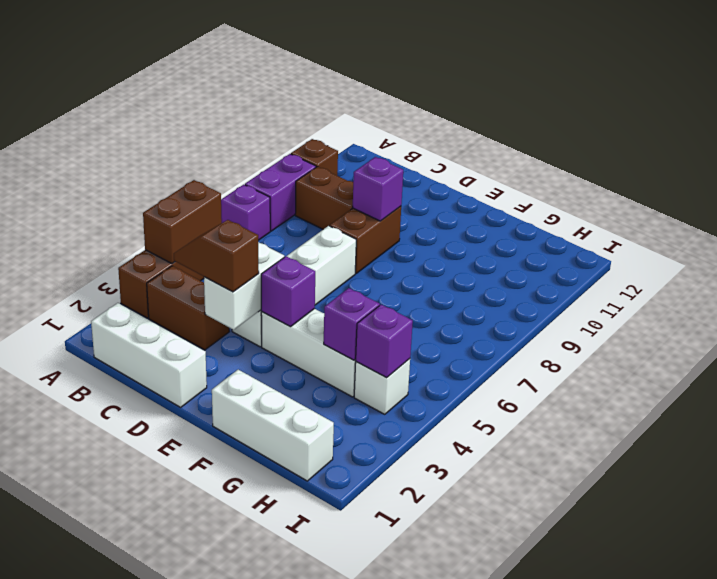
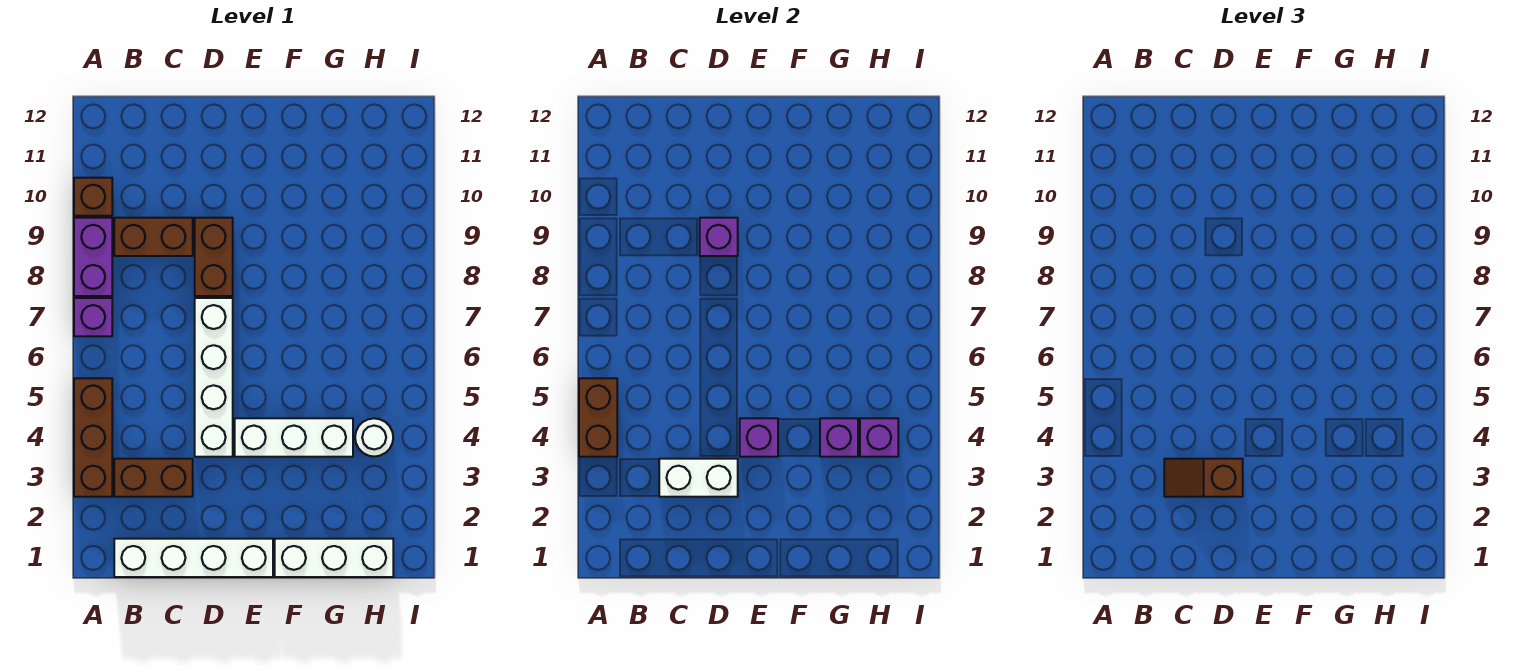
white 1x3 brick [91,303,207,407] -> white 1x4 brick [114,539,273,577]
white 1x2 brick [204,242,284,330] -> white 1x2 brick turned to [659,459,738,497]
white 1x1 brick [354,359,410,414] -> white 1x1 round brick [355,418,393,457]

